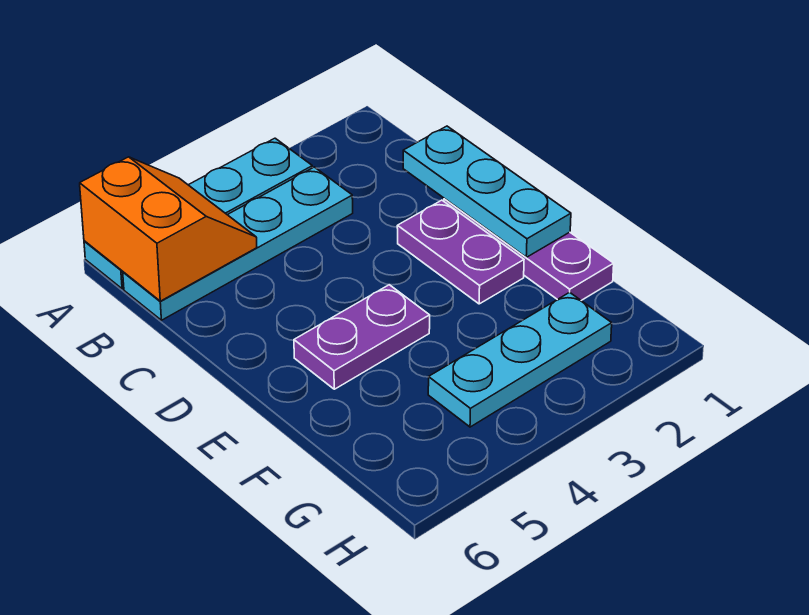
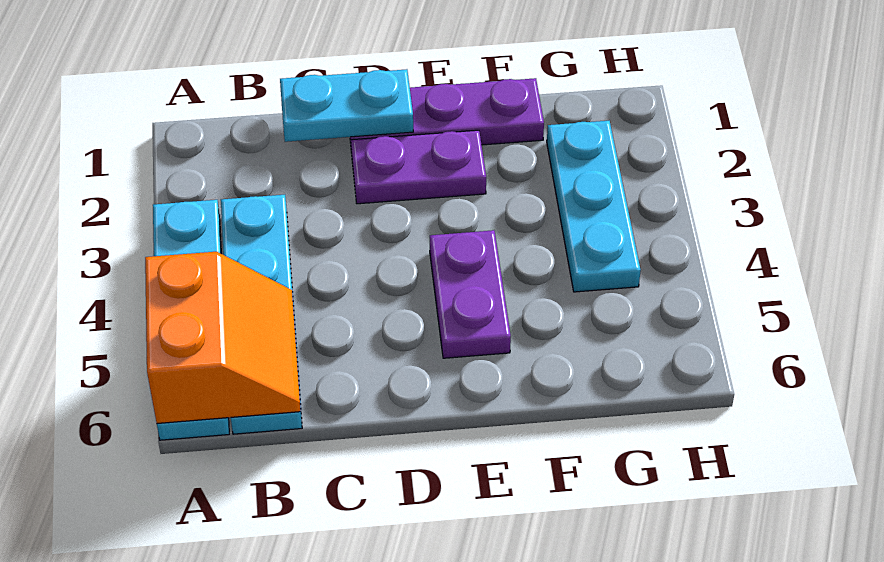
orange 2x2 slope [80,157,257,301] -> orange 2x2 slope turned to [145,252,301,424]
cyan 1x3 plate [403,126,571,257] -> cyan 1x2 plate [280,69,413,142]

